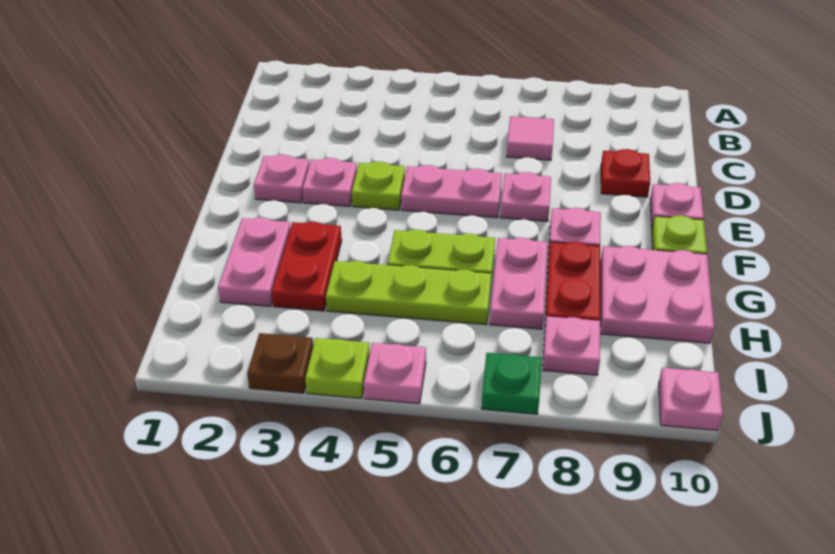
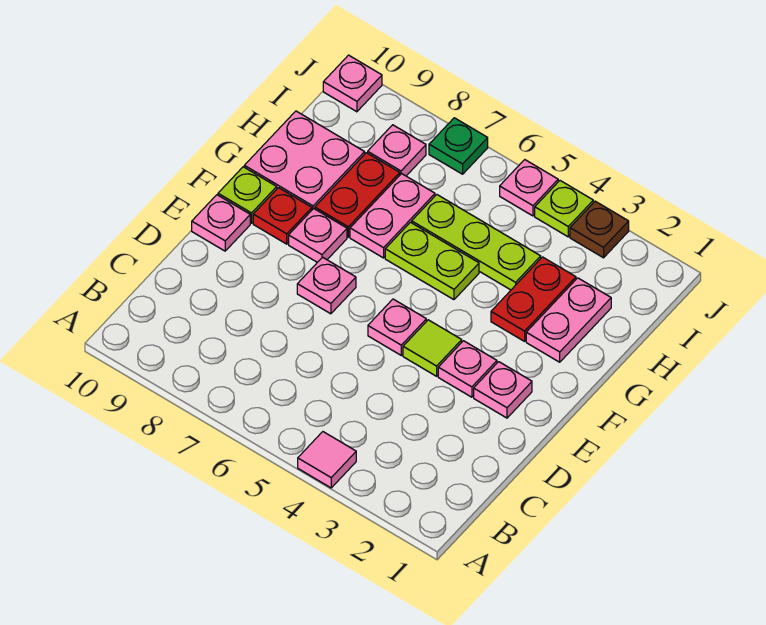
pink 1x1 tile [506,116,554,160] -> pink 1x1 tile moved to [298,432,356,488]
red 1x1 plate [601,149,650,197] -> red 1x1 plate moved to [253,188,312,244]
lime 1x1 plate [352,161,405,210] -> lime 1x1 tile [403,320,462,376]
pink 1x2 plate [401,165,502,218] -> pink 1x1 plate [368,299,426,355]

